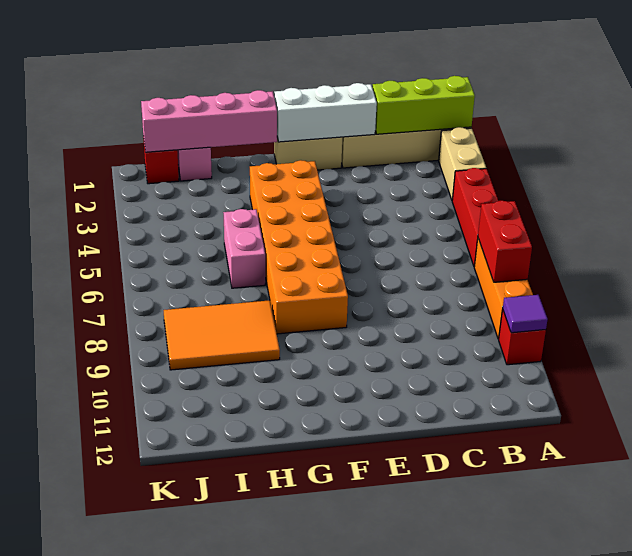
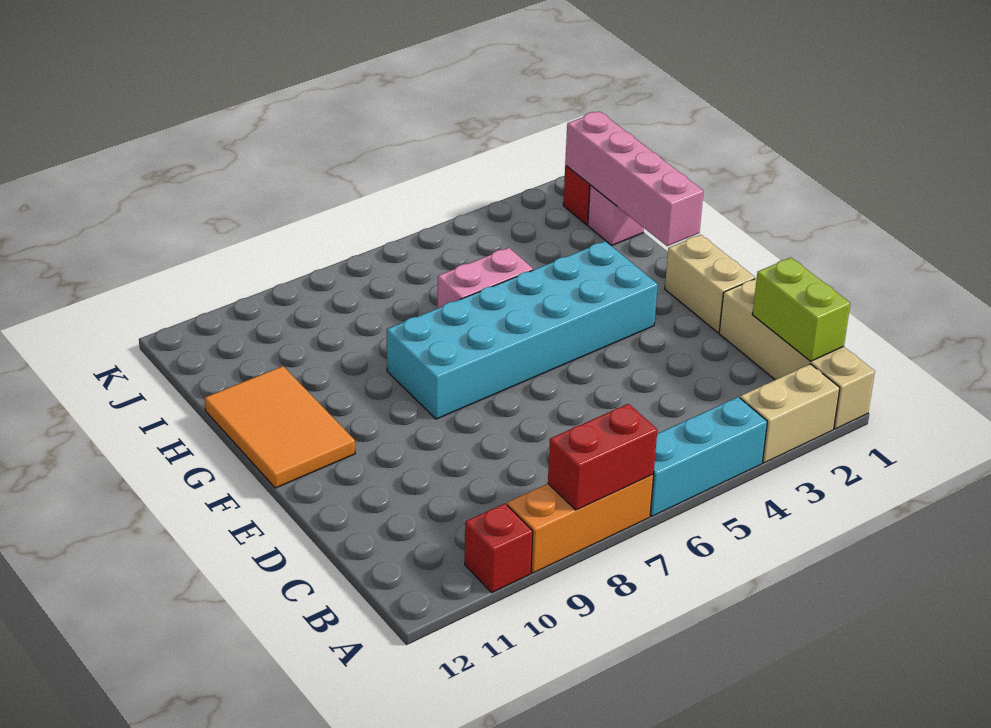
lime 1x3 brick [372,76,475,134] -> lime 1x2 brick [752,258,850,361]
red 1x3 brick [452,168,498,267] -> cyan 1x3 brick [650,397,767,516]
purple 1x1 tile [502,295,548,333] -> none
white 1x3 brick [274,83,377,142] -> none
orange 2x6 brick [250,160,348,334] -> cyan 2x6 brick [387,241,658,419]
orange 2x3 tile [164,300,280,370] -> orange 2x3 tile moved to [205,366,355,488]

